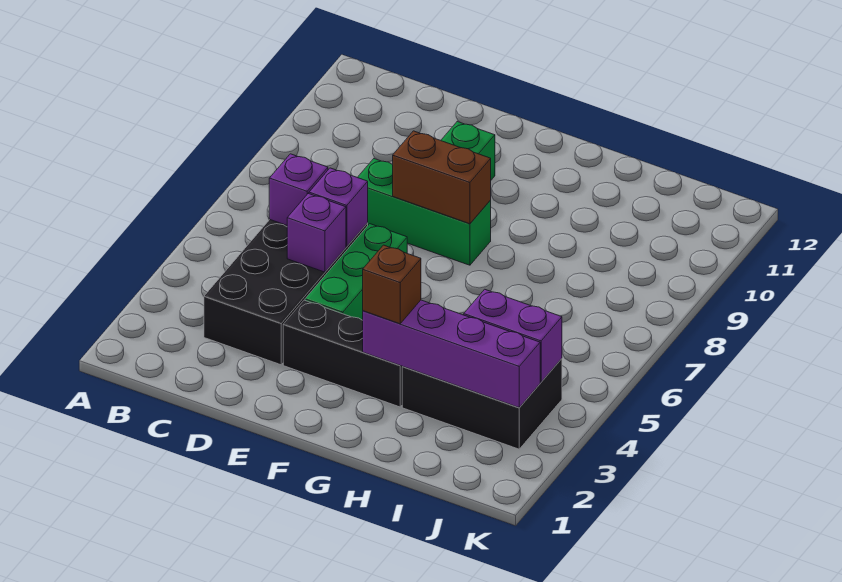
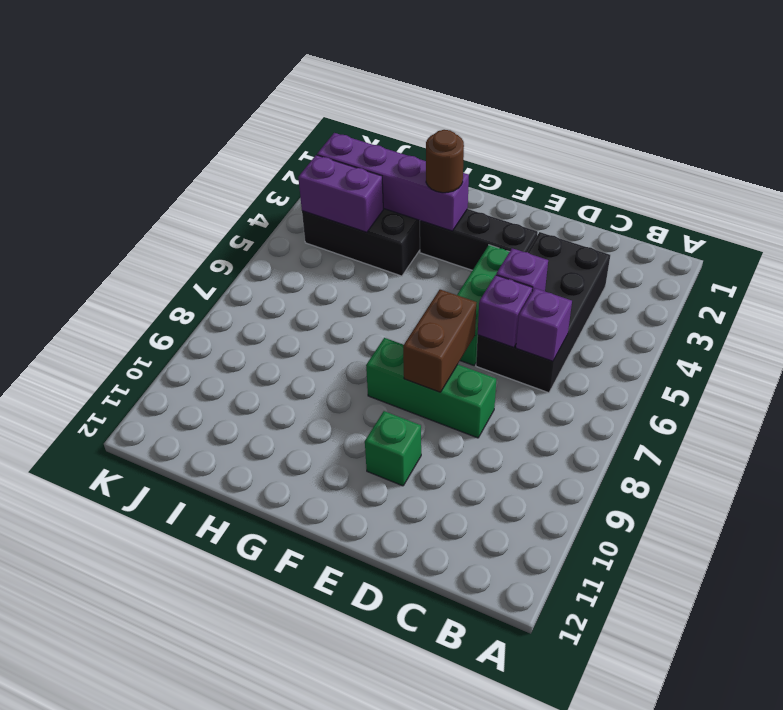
brown 1x2 brick [393,131,491,224] -> brown 1x2 brick turned to [403,290,476,392]
brown 1x1 brick [363,245,421,324] -> brown 1x1 round brick [426,130,464,193]

